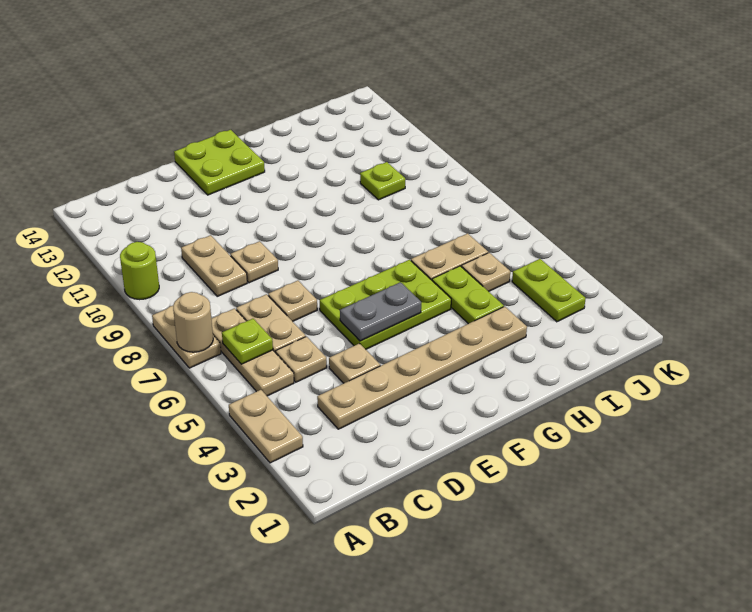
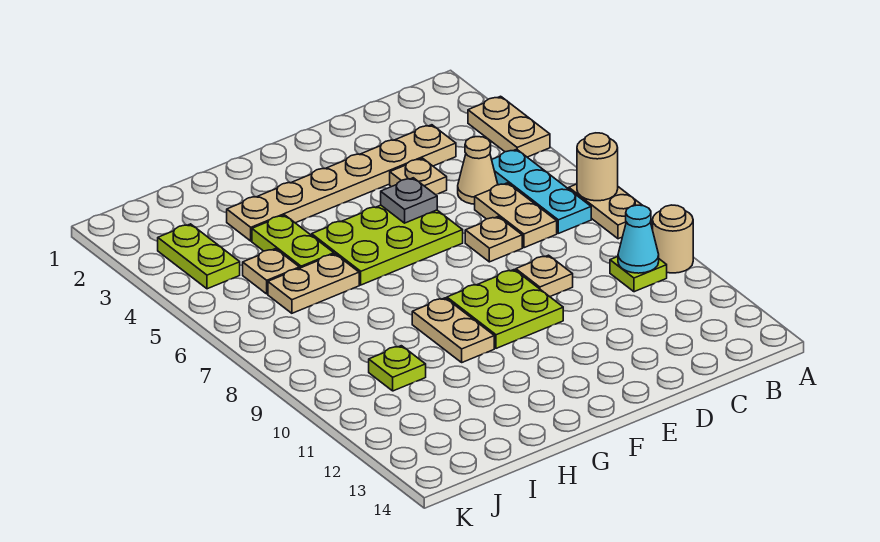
lime 1x1 round brick [120,242,159,300] -> tan 1x1 round brick [653,205,693,273]
tan 1x3 plate [211,308,294,396] -> cyan 1x3 plate [492,149,591,233]
lime 1x1 plate [222,319,273,364] -> lime 1x1 plate moved to [610,257,667,292]
none -> cyan 1x1 cone [618,205,659,273]
tan 1x1 plate [276,337,327,382] -> tan 1x1 cone [458,137,498,204]
tan 1x2 plate [181,235,247,296] -> tan 1x2 plate moved to [412,298,494,362]
grey 1x2 plate [340,282,421,341] -> grey 1x1 plate [381,178,437,223]
lime 2x2 plate [174,130,265,195] -> lime 2x2 plate moved to [447,270,563,348]

